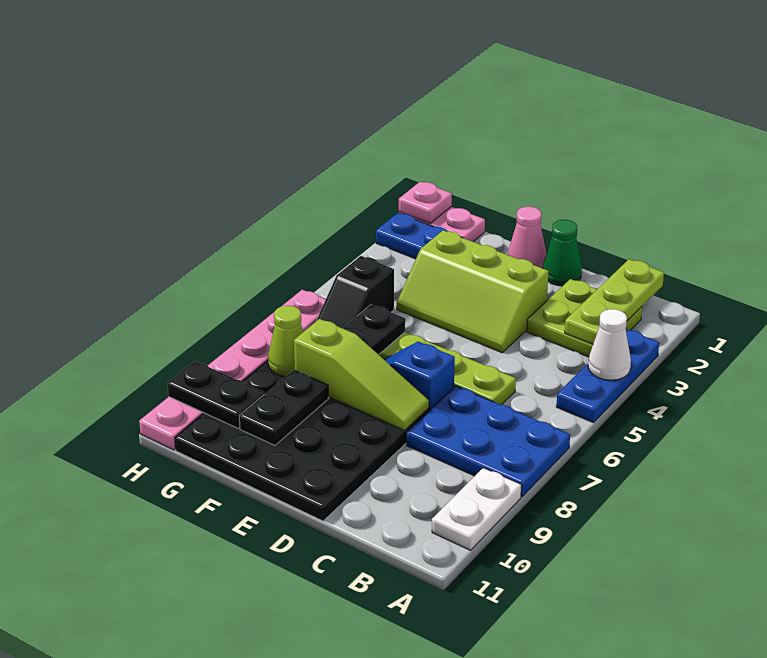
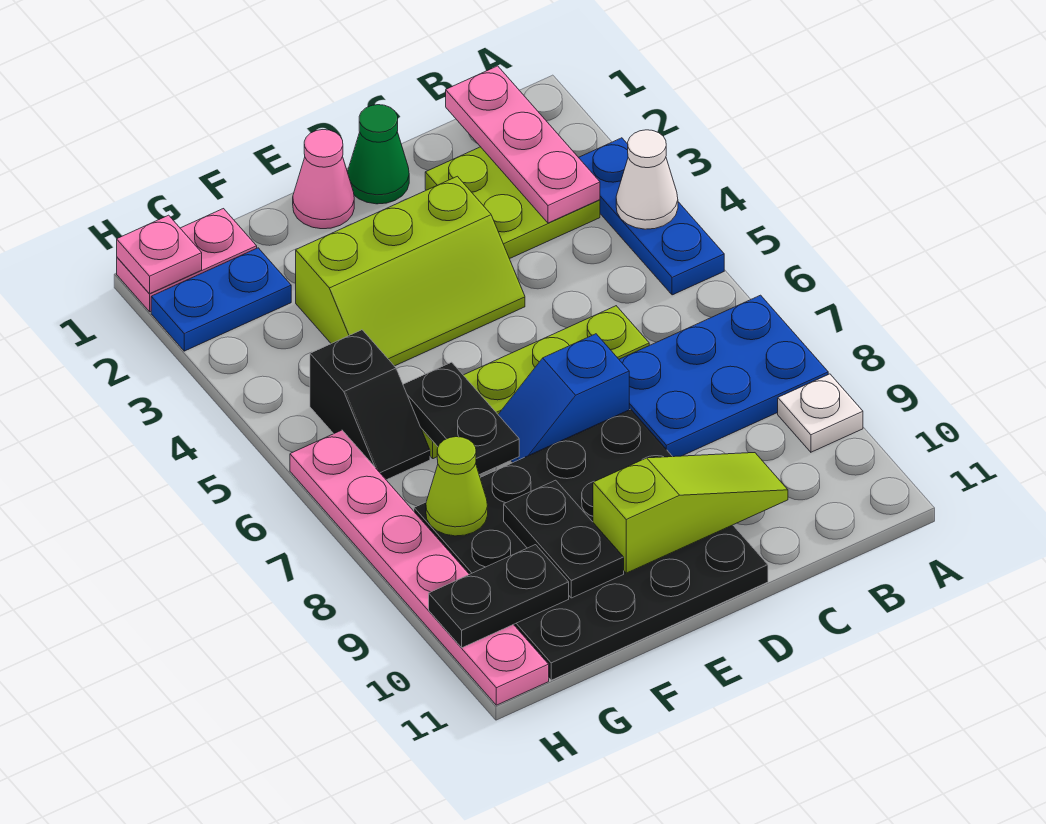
white 1x2 plate [432,468,522,550] -> white 1x1 plate [778,374,863,452]
lime 1x3 plate [565,259,664,344] -> pink 1x3 plate [446,66,600,223]
lime 1x3 slope [294,319,429,430] -> lime 1x3 slope moved to [593,453,788,573]

